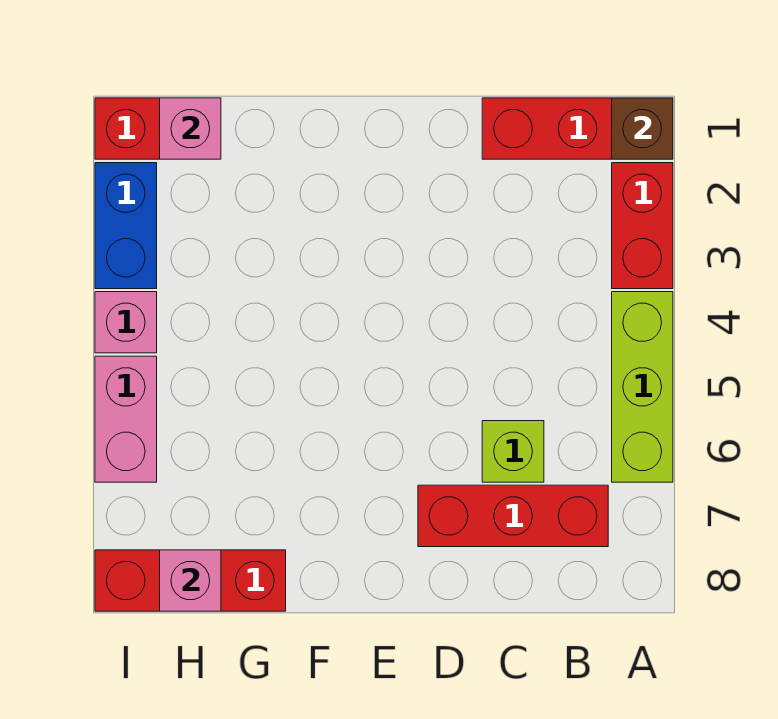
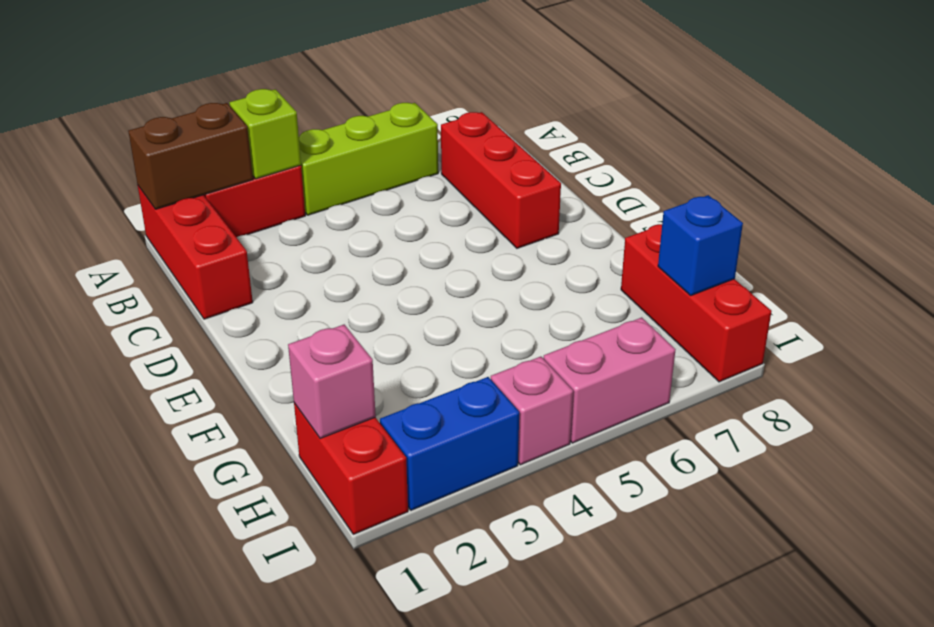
brown 1x1 brick [612,98,673,159] -> brown 1x2 brick [128,103,253,209]
lime 1x1 brick [482,421,544,482] -> lime 1x1 brick moved to [229,89,301,179]
pink 1x1 brick [160,550,221,611] -> blue 1x1 brick [658,195,743,295]

